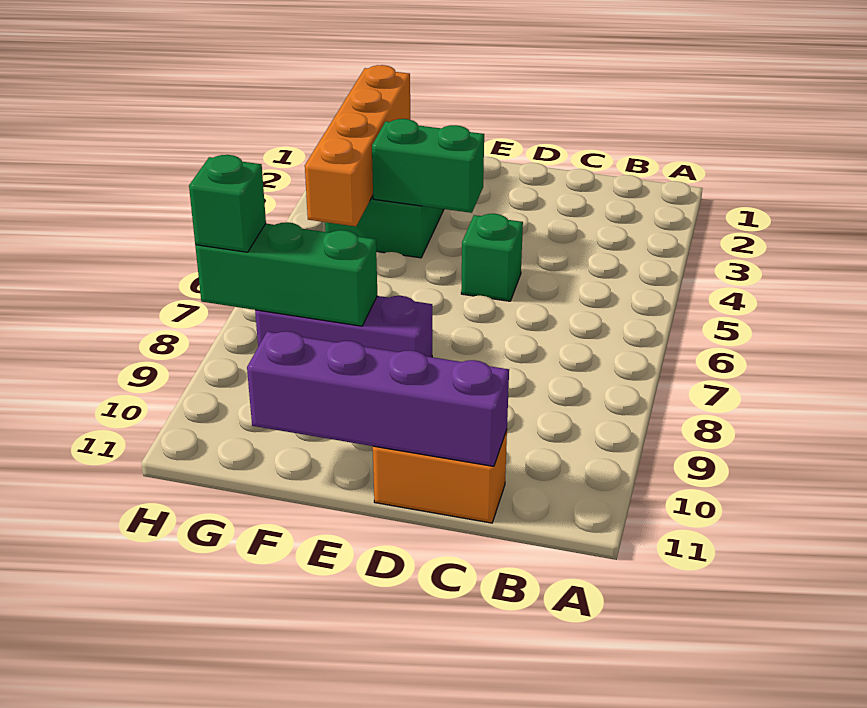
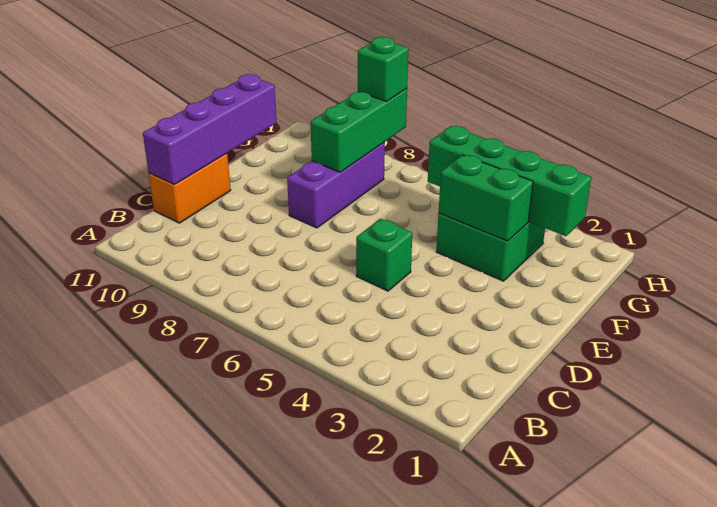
green 1x2 brick [372,119,484,213] -> green 1x2 brick turned to [439,155,533,241]
orange 1x4 brick [305,65,410,226] -> green 1x4 brick [428,126,591,236]

